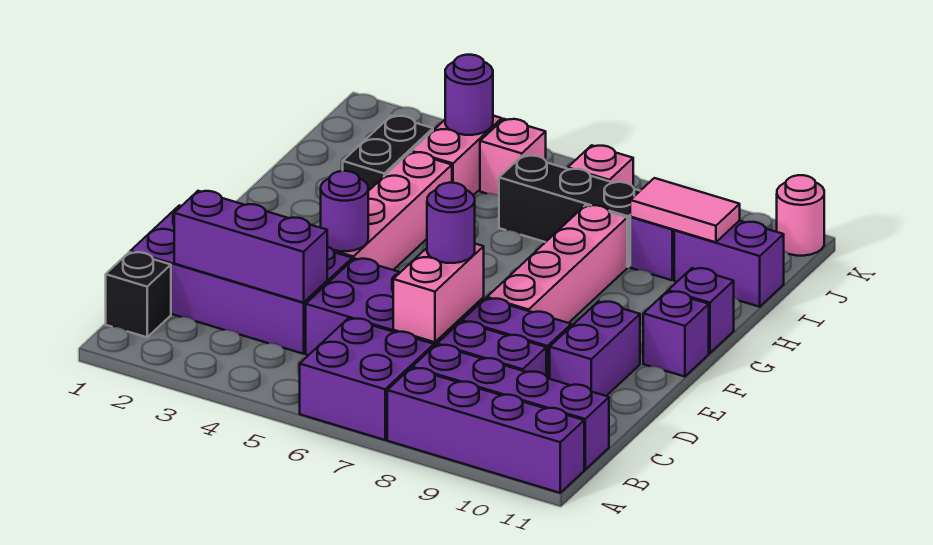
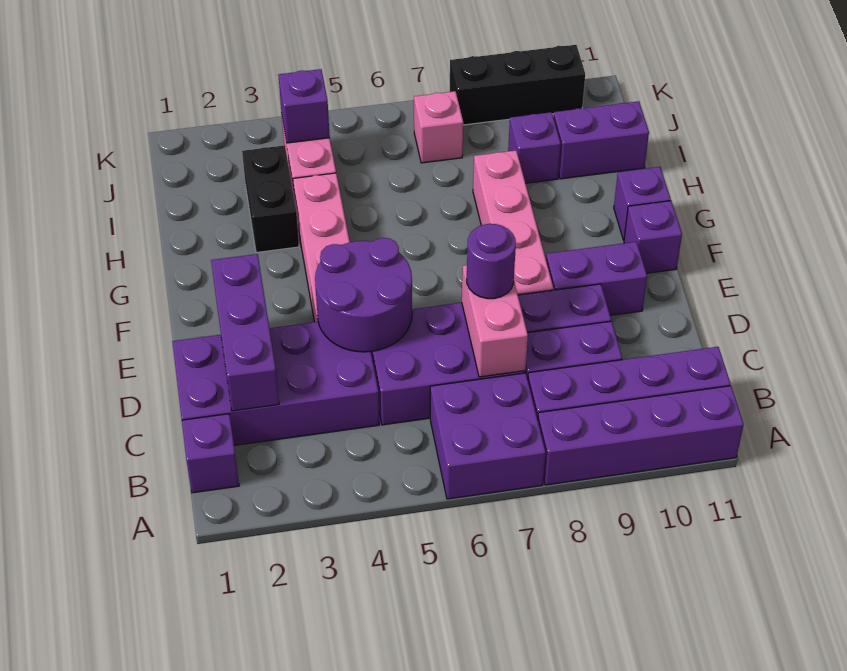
black 1x1 brick [106,252,171,337] -> purple 1x1 brick [182,414,239,493]
purple 1x3 brick [174,191,327,303] -> purple 1x3 brick turned to [211,254,279,411]
purple 1x2 brick [550,301,640,396] -> purple 1x2 brick turned to [546,242,647,315]
purple 1x1 round brick [321,171,368,251] -> purple 2x2 round brick [315,238,412,352]
black 1x3 brick [499,155,640,267] -> black 1x3 brick moved to [450,45,585,125]
pink 1x2 tile [630,178,740,242] -> none
purple 1x1 round brick [445,55,493,135] -> purple 1x1 brick [279,69,330,143]
pink 1x1 brick [480,119,546,196] -> none
pink 1x1 round brick [777,175,824,256] -> none

